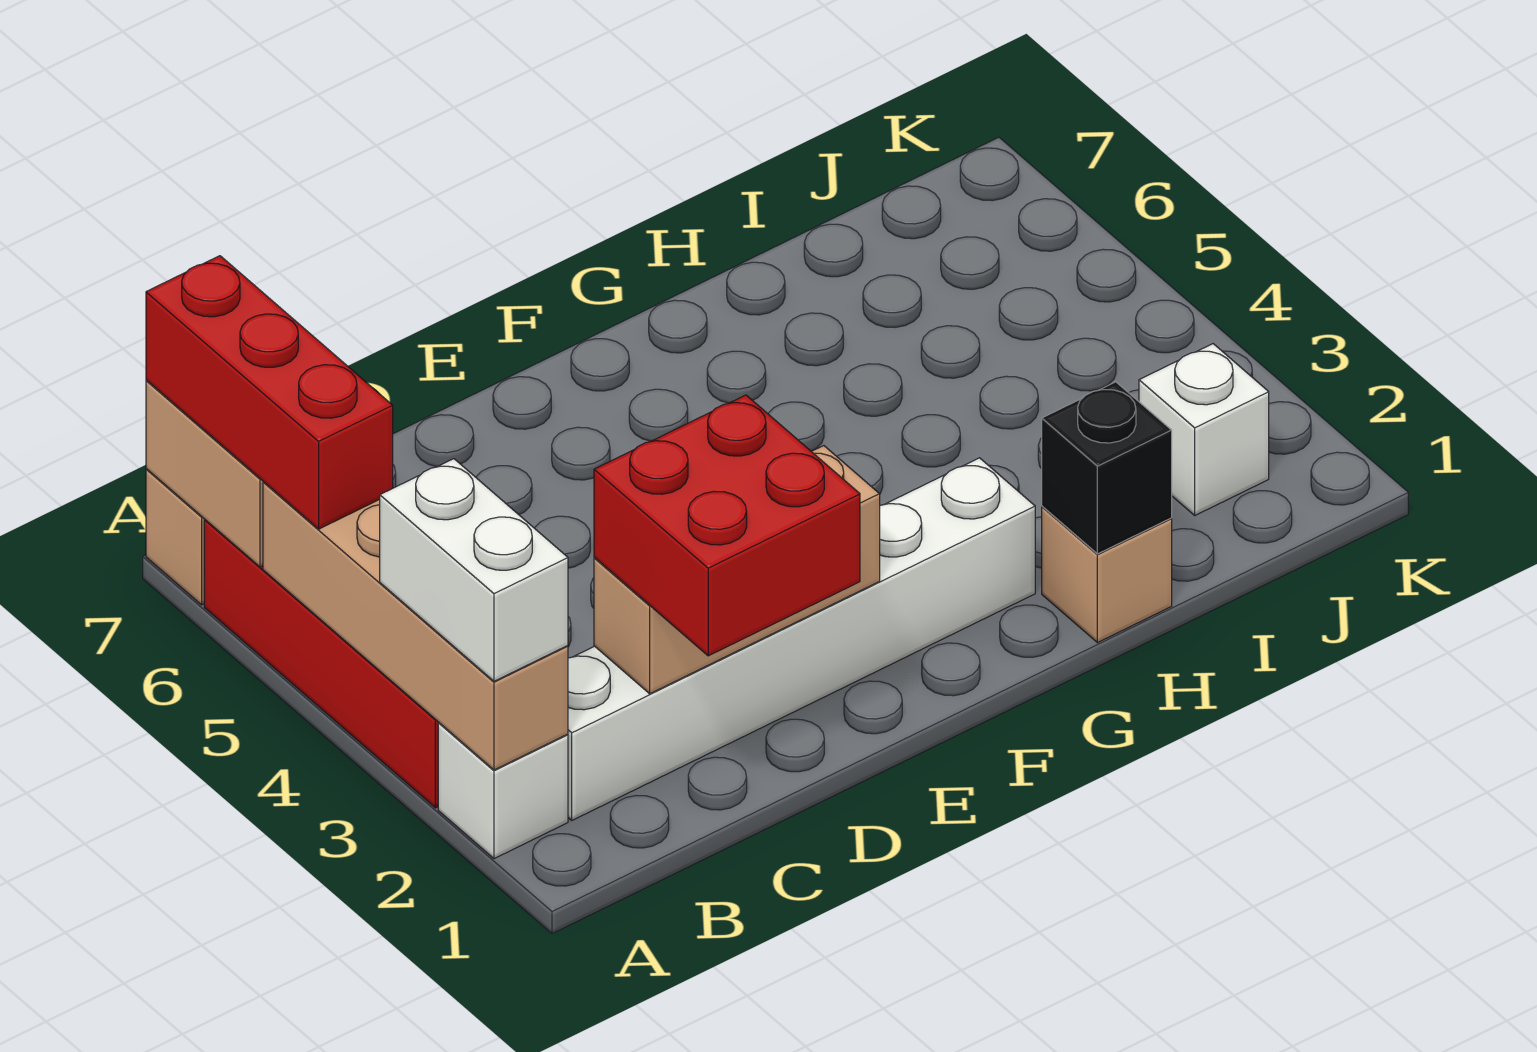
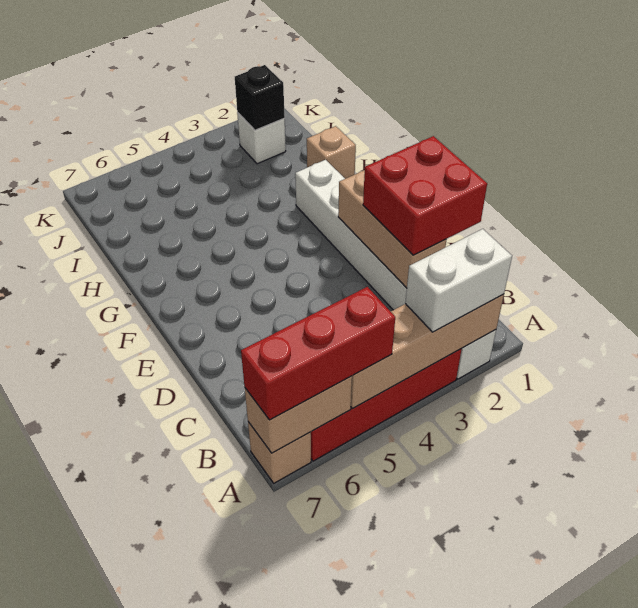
black 1x1 brick [1042,382,1172,554] -> black 1x1 brick moved to [235,65,285,130]

